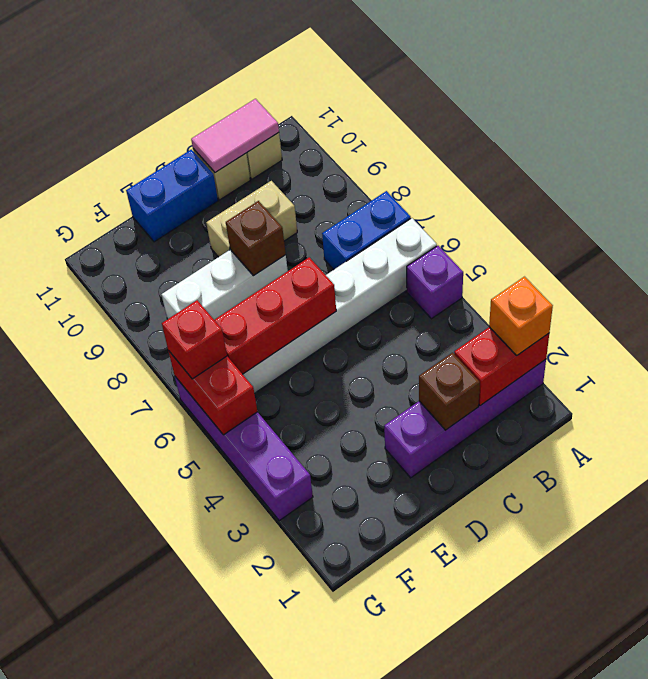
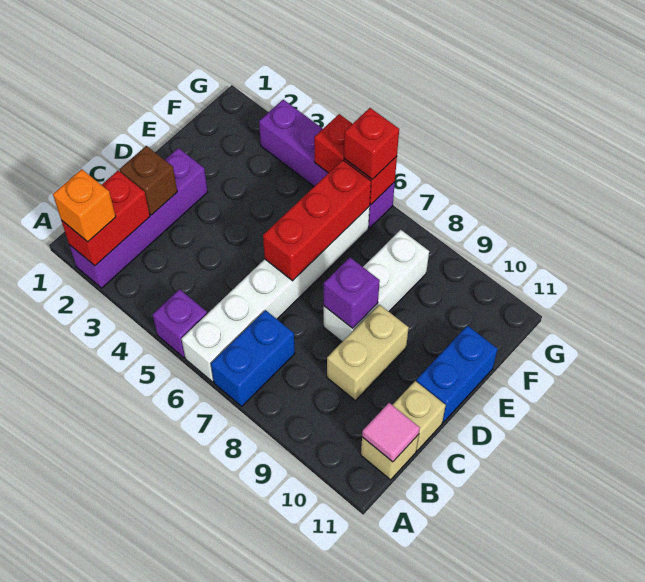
pink 1x2 tile [191,99,279,173] -> pink 1x1 tile [362,403,420,462]
brown 1x1 brick [226,201,286,276] -> purple 1x1 brick [324,258,380,328]

